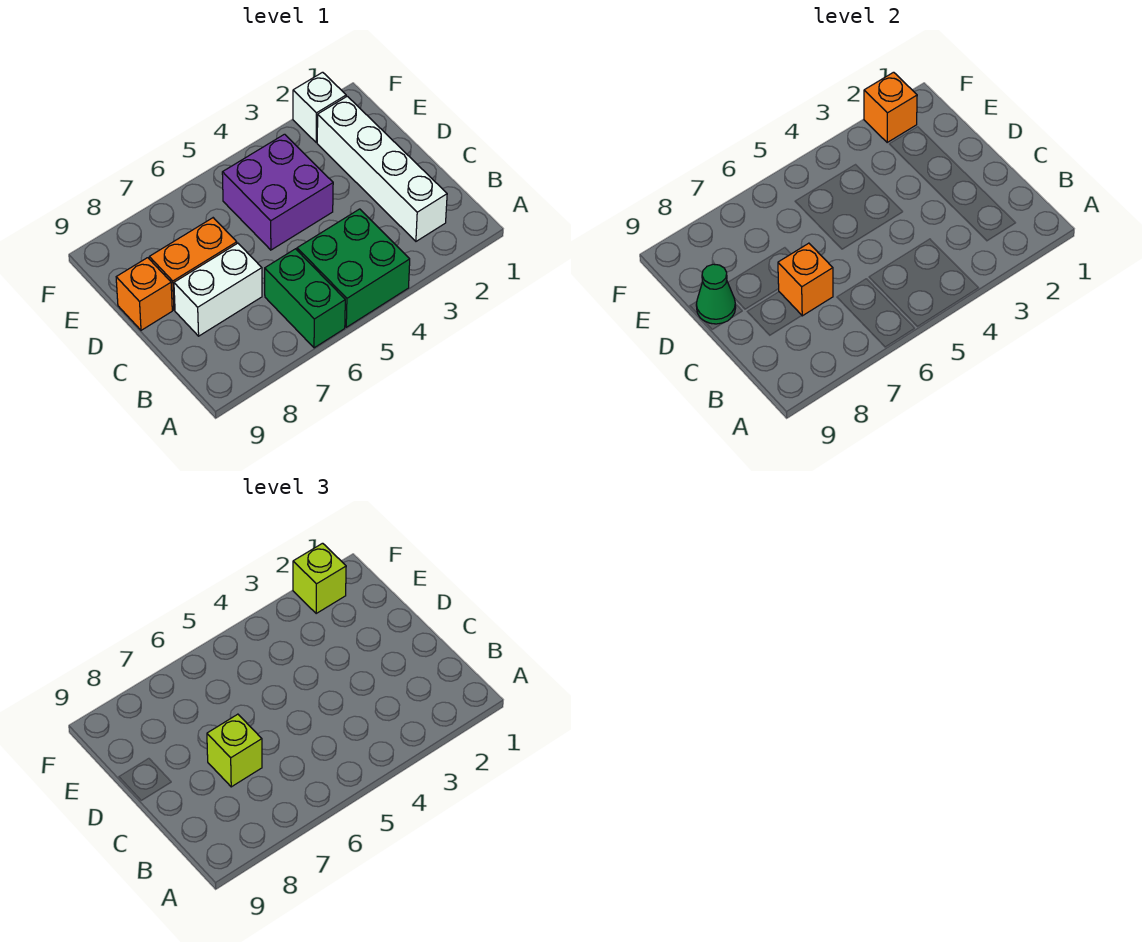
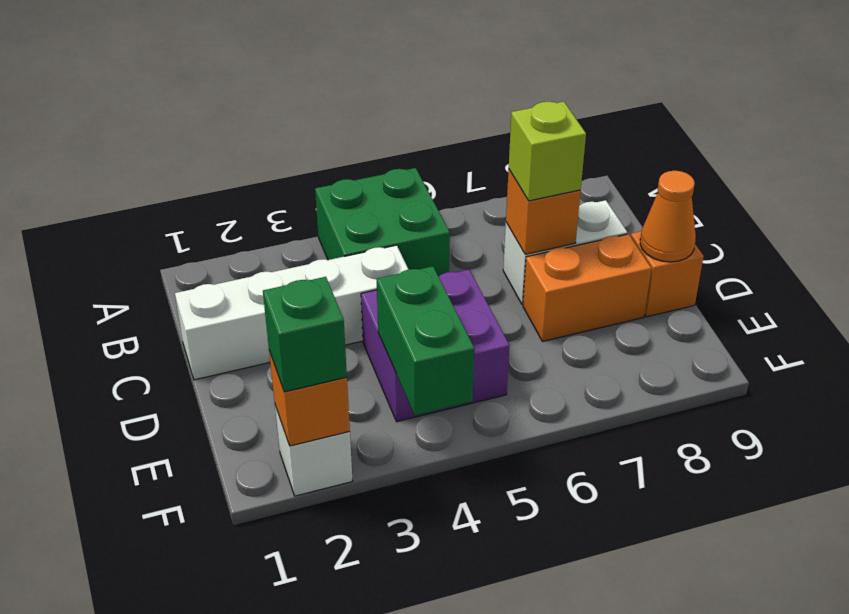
green 1x2 brick [265,249,345,348] -> green 1x2 brick moved to [377,266,474,415]
white 1x4 brick [317,96,447,241] -> white 1x4 brick turned to [175,245,408,380]
green 1x1 cone [696,264,736,324] -> orange 1x1 cone [640,171,696,262]
lime 1x1 brick [293,543,346,614] -> green 1x1 brick [263,277,347,392]

